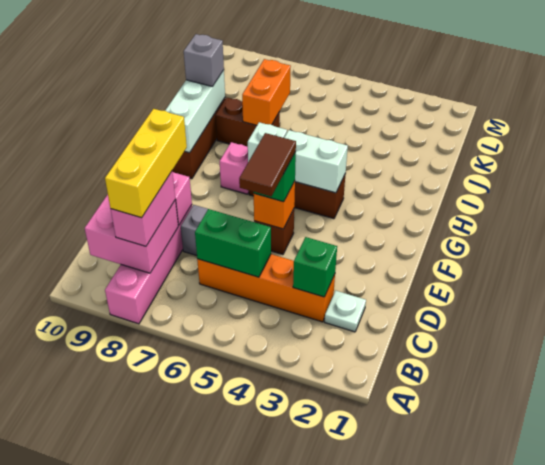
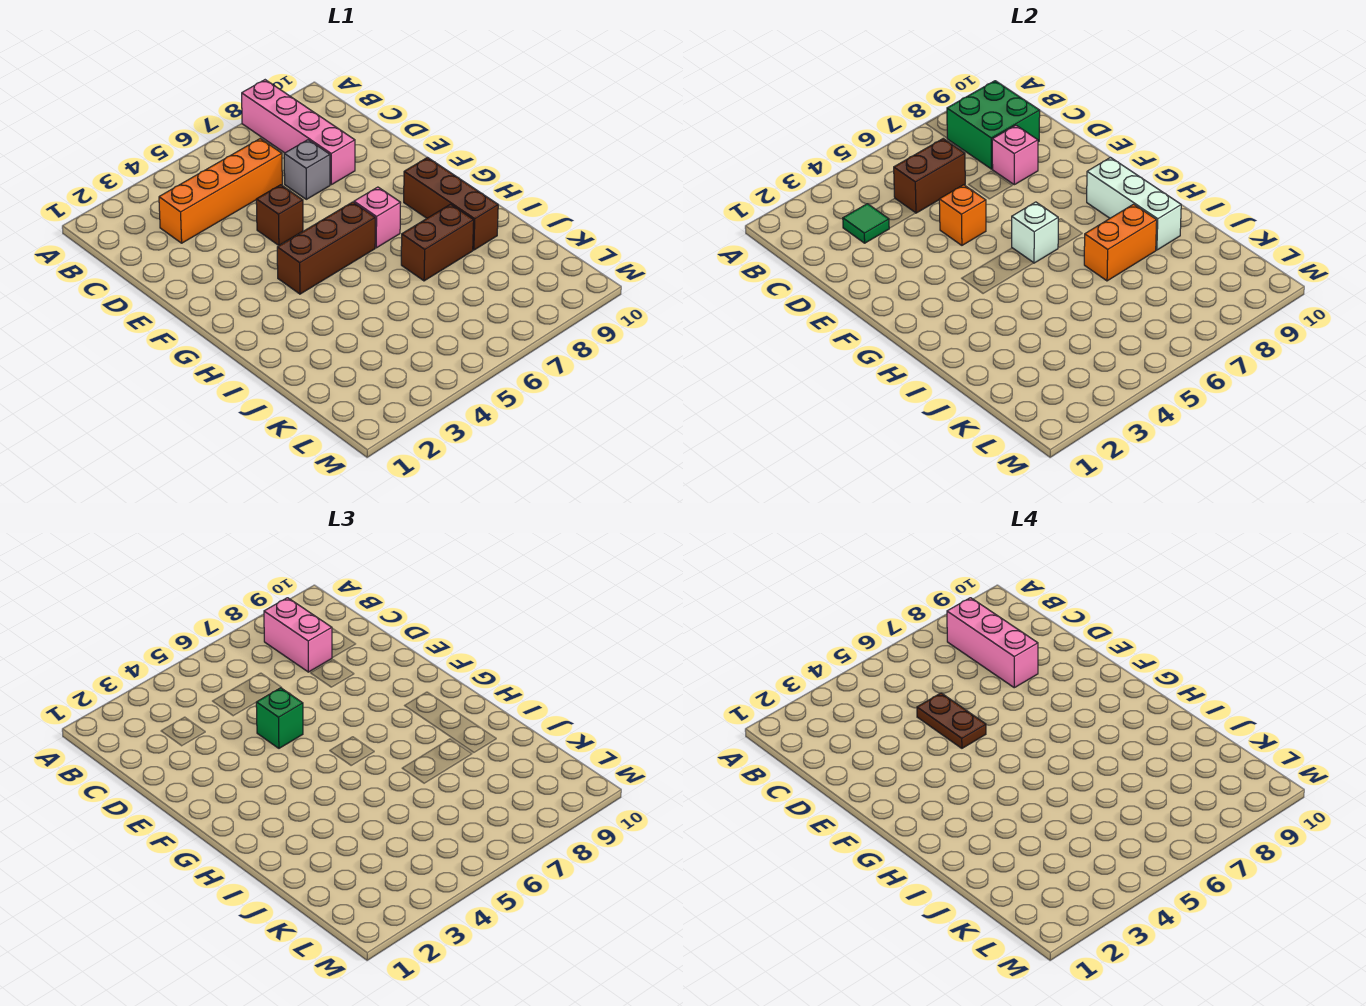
pink 2x2 brick [85,195,178,273] -> green 2x2 brick [947,81,1040,169]
yellow 1x3 brick [105,109,187,218] -> pink 1x3 brick [947,598,1038,688]
white 1x1 plate [324,291,366,332] -> none
green 1x1 brick [293,237,337,297] -> green 1x1 tile [843,204,889,243]
green 1x2 brick [195,209,271,277] -> brown 1x2 brick [894,139,965,213]
brown 1x2 tile [239,133,296,196] -> brown 1x2 plate [917,693,986,748]
white 1x2 brick [284,130,348,193] -> none
orange 1x2 brick [242,59,291,125] -> orange 1x2 brick turned to [1084,204,1157,281]
grey 1x1 brick [184,34,224,87] -> none

